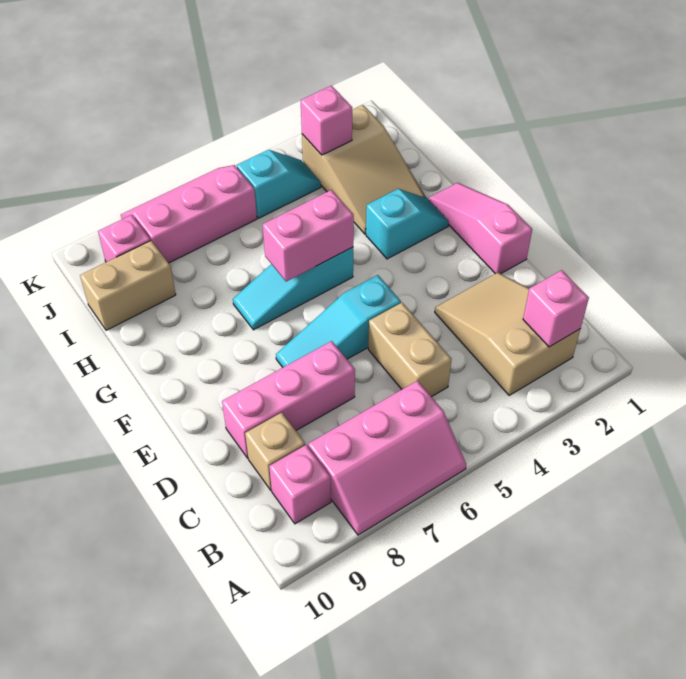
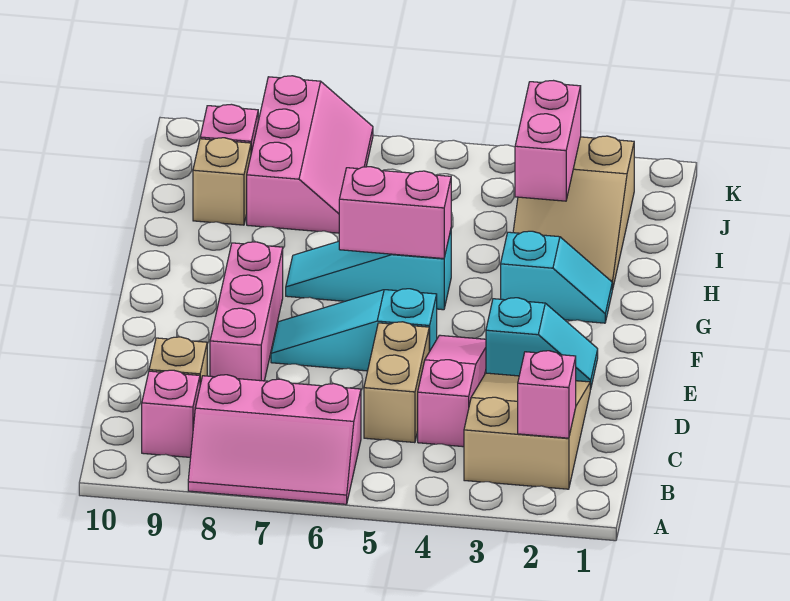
pink 1x3 brick [222,341,355,458] -> pink 1x3 brick turned to [210,242,283,381]
pink 1x3 slope [428,183,532,274] -> pink 1x3 slope moved to [418,335,486,447]
tan 1x2 brick [80,241,176,330] -> tan 1x1 brick [193,138,251,225]
pink 1x1 brick [301,86,352,155] -> pink 1x2 brick [515,81,581,201]
cyan 1x2 slope [237,150,321,218] -> cyan 1x2 slope moved to [486,298,598,389]
pink 2x3 slope [121,165,257,263] -> pink 2x3 slope turned to [247,76,373,233]

